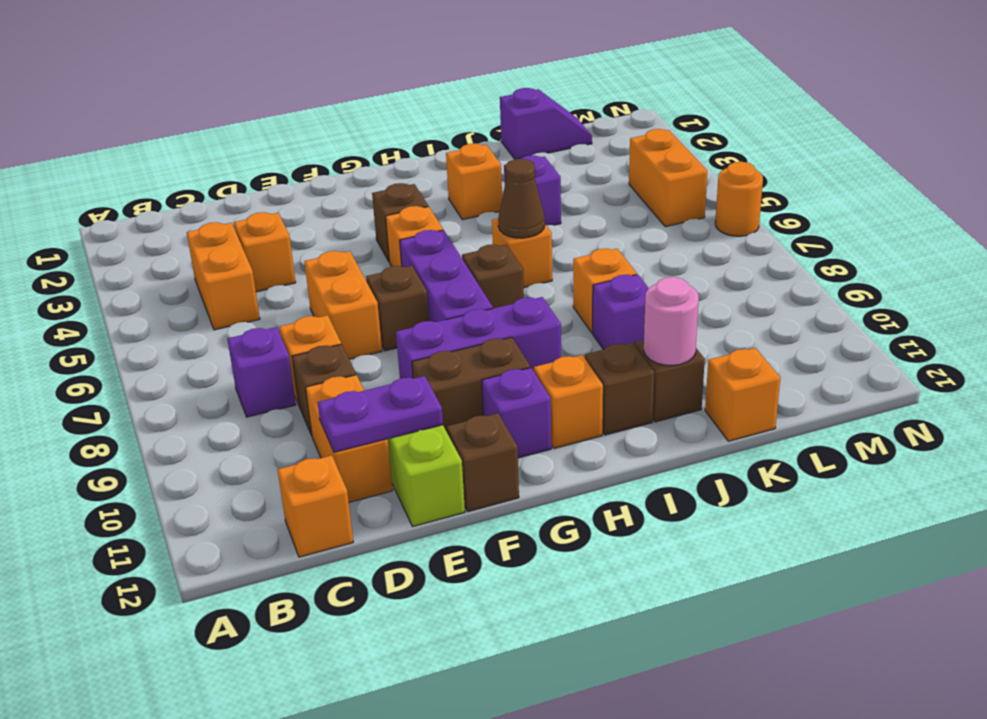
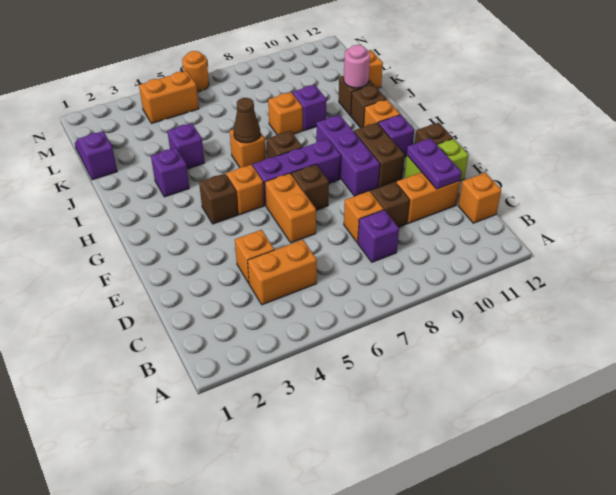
orange 1x2 brick [304,251,382,359] -> orange 1x2 brick turned to [265,173,316,243]
orange 1x1 brick [446,143,502,220] -> purple 1x1 brick [151,148,189,197]

